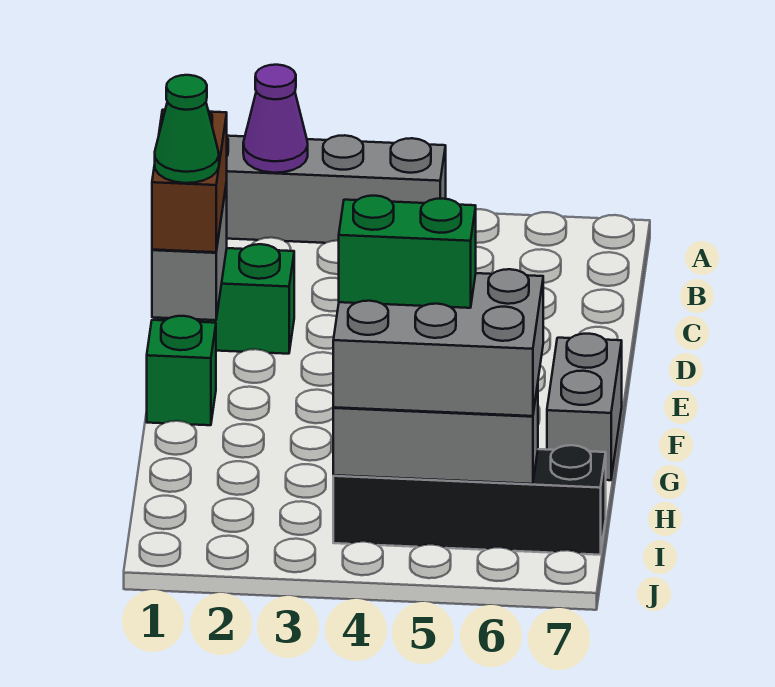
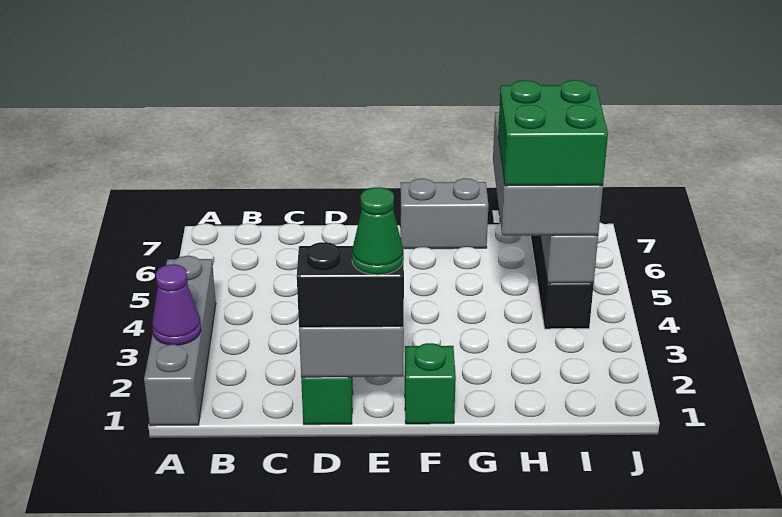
brown 1x2 brick [152,110,227,252] -> black 1x2 brick [297,242,404,328]
green 1x2 brick [339,196,476,308] -> green 2x2 brick [498,80,608,186]

